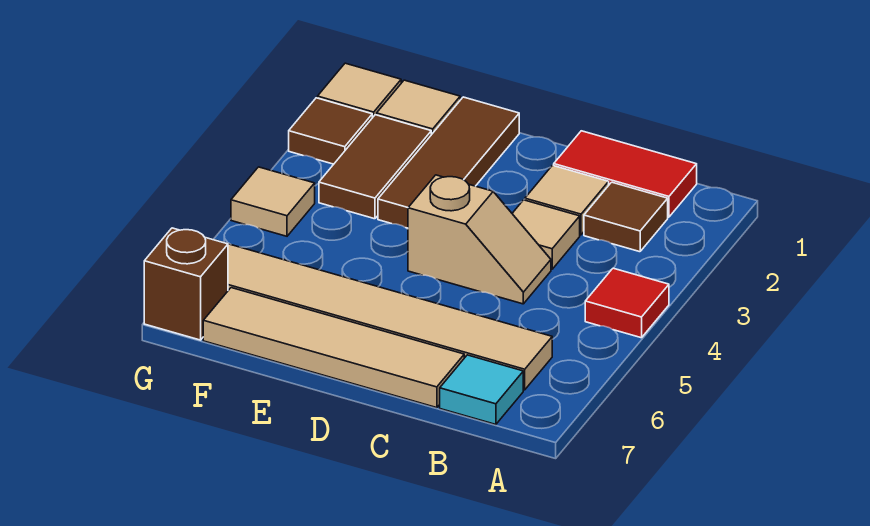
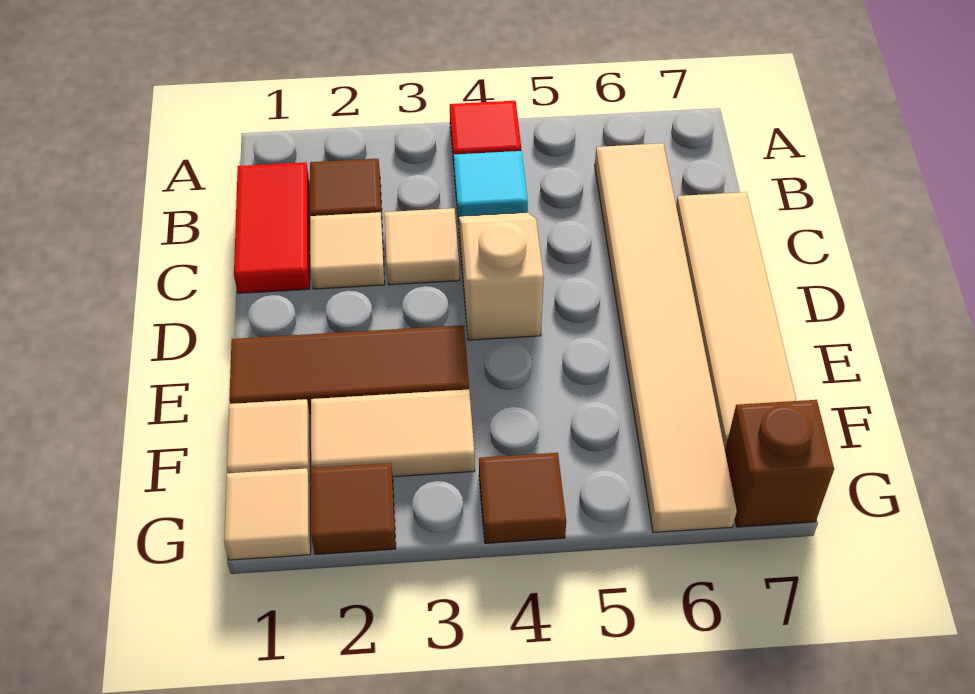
cyan 1x1 tile [440,355,523,424] -> cyan 1x1 tile moved to [454,151,528,224]
brown 1x2 tile [319,115,431,219] -> tan 1x2 tile [311,389,475,477]
tan 1x1 tile [231,167,315,236] -> brown 1x1 tile [479,453,566,543]

